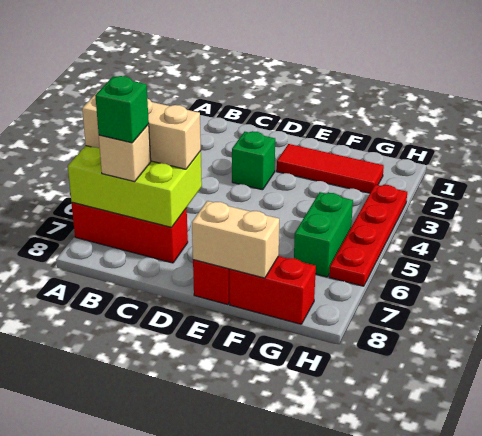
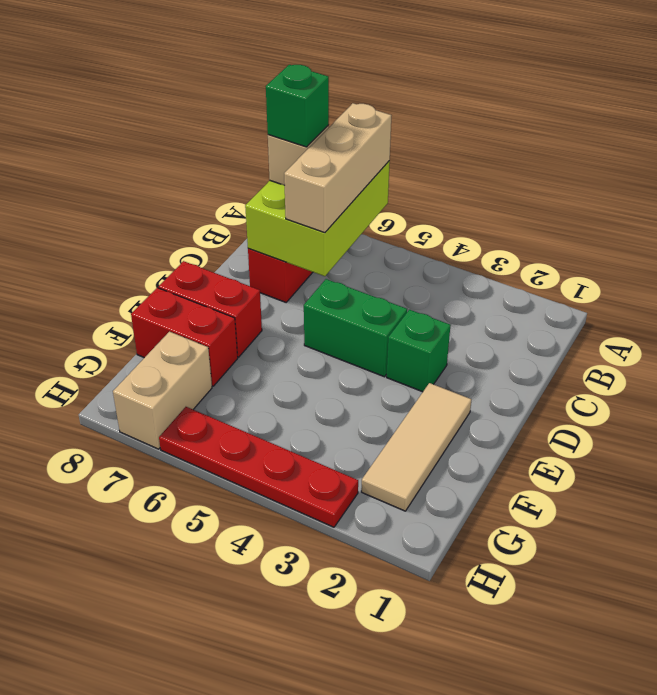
red 1x3 tile [277,144,384,193] -> tan 1x3 tile [361,383,471,511]
tan 1x2 brick [192,201,279,278] -> tan 1x2 brick moved to [113,332,212,449]
red 1x2 brick [230,256,316,324] -> red 1x2 brick turned to [131,288,238,386]
green 1x2 brick [294,192,353,277] -> green 1x2 brick moved to [304,279,407,377]

